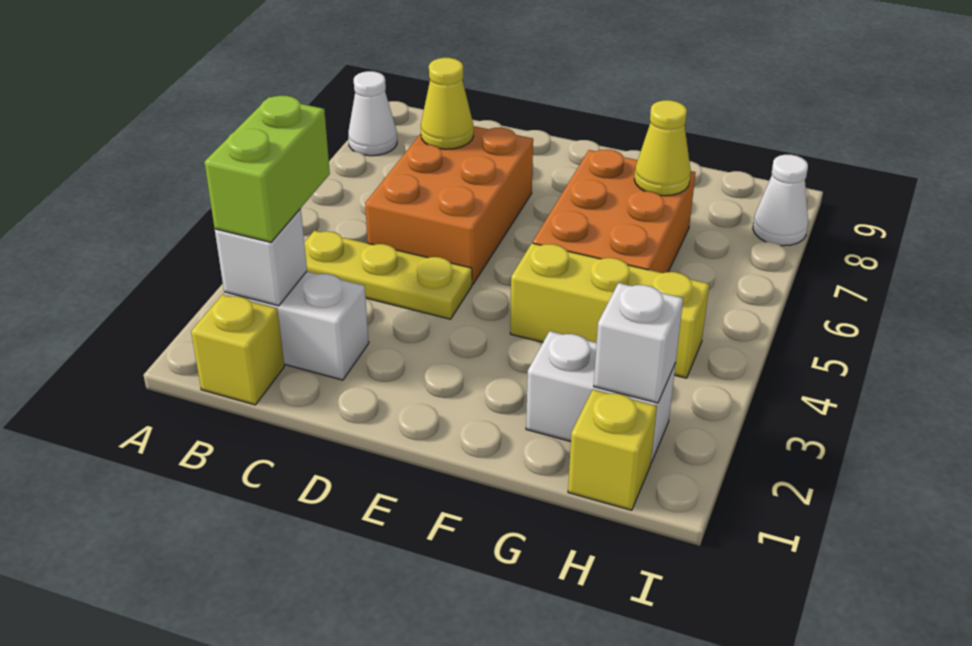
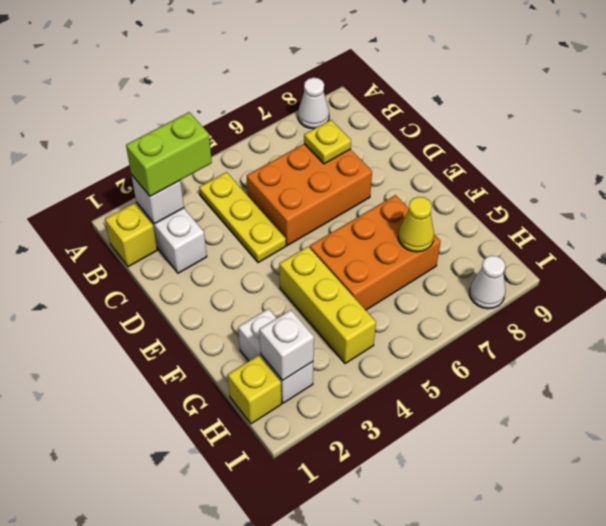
yellow 1x1 cone [421,58,474,149] -> yellow 1x1 plate [304,120,351,164]

